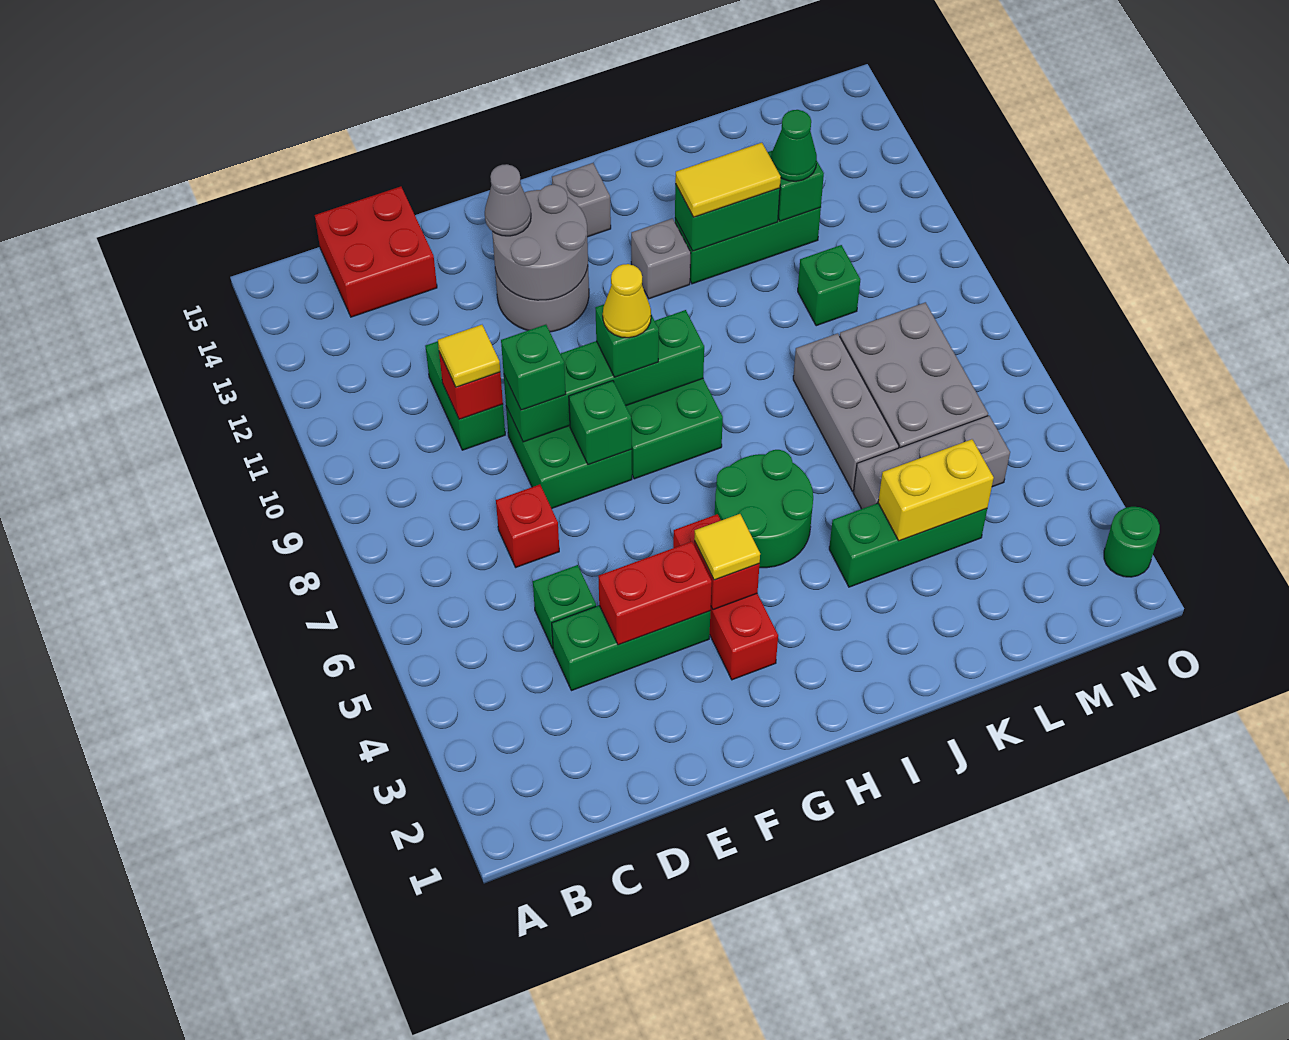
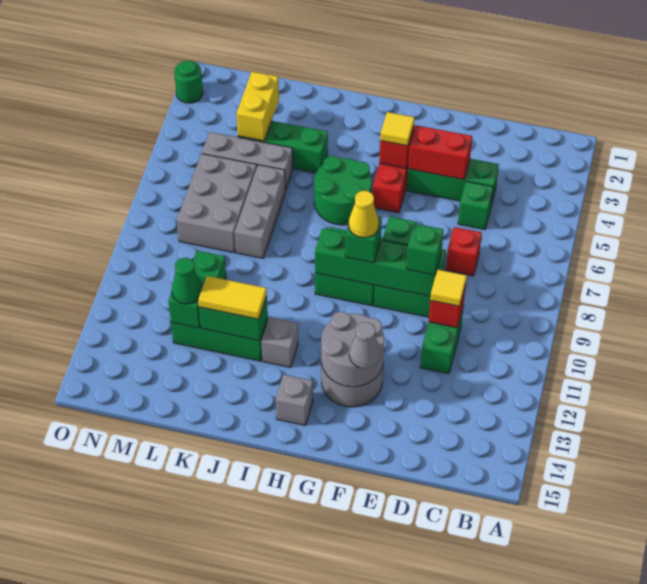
red 2x2 brick [315,187,437,317] -> none
yellow 1x2 brick [878,439,994,541] -> yellow 1x2 brick turned to [237,72,279,141]

